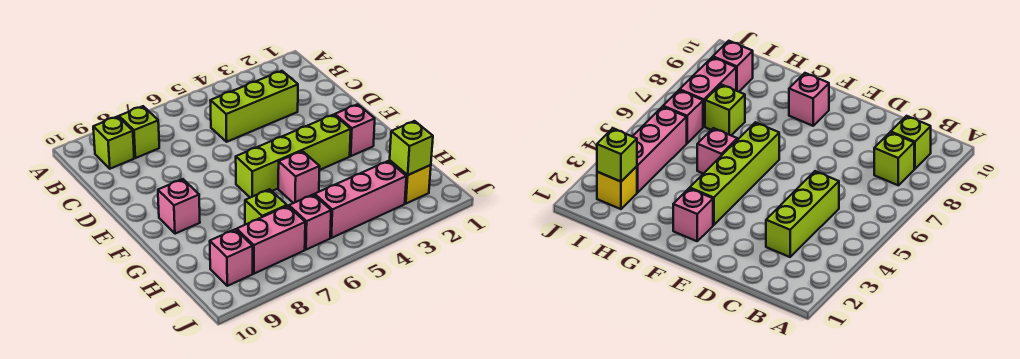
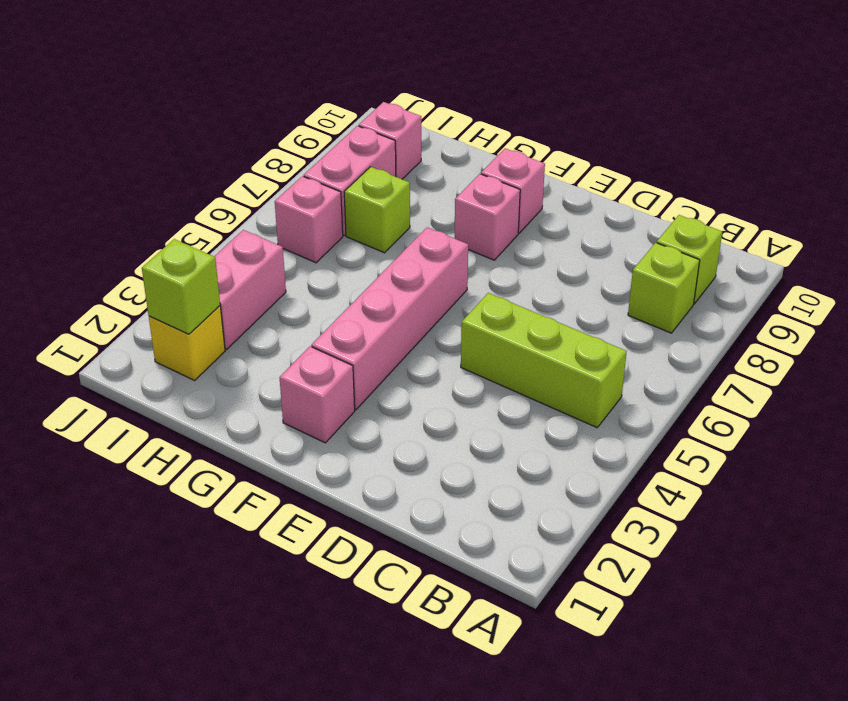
lime 1x3 brick [210,71,298,142] -> lime 1x3 brick turned to [461,293,627,427]
lime 1x4 brick [236,115,351,198] -> pink 1x4 brick [311,227,468,410]
pink 1x1 brick [278,151,320,203] -> pink 1x1 brick moved to [455,174,520,260]
pink 1x3 brick [315,161,406,238] -> pink 1x2 brick [214,230,286,349]

